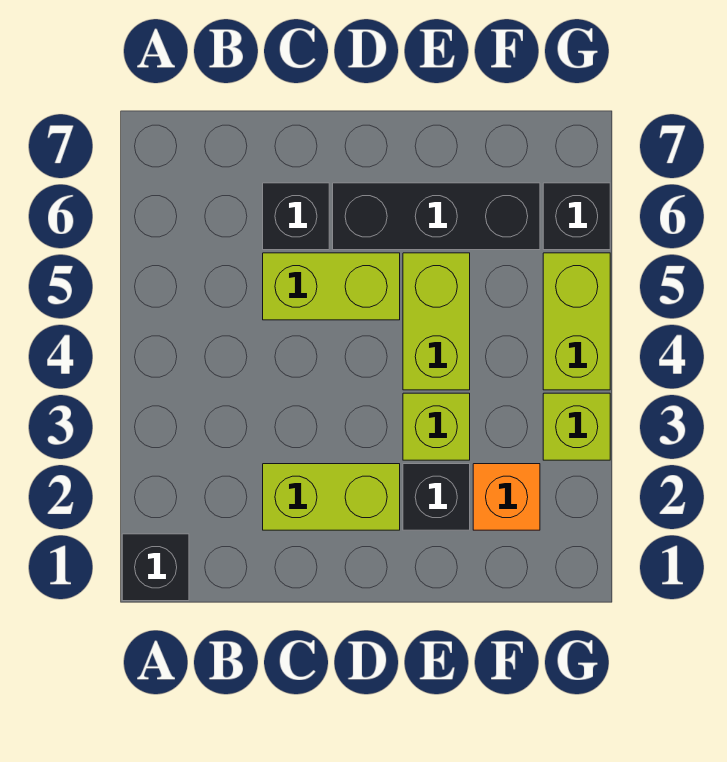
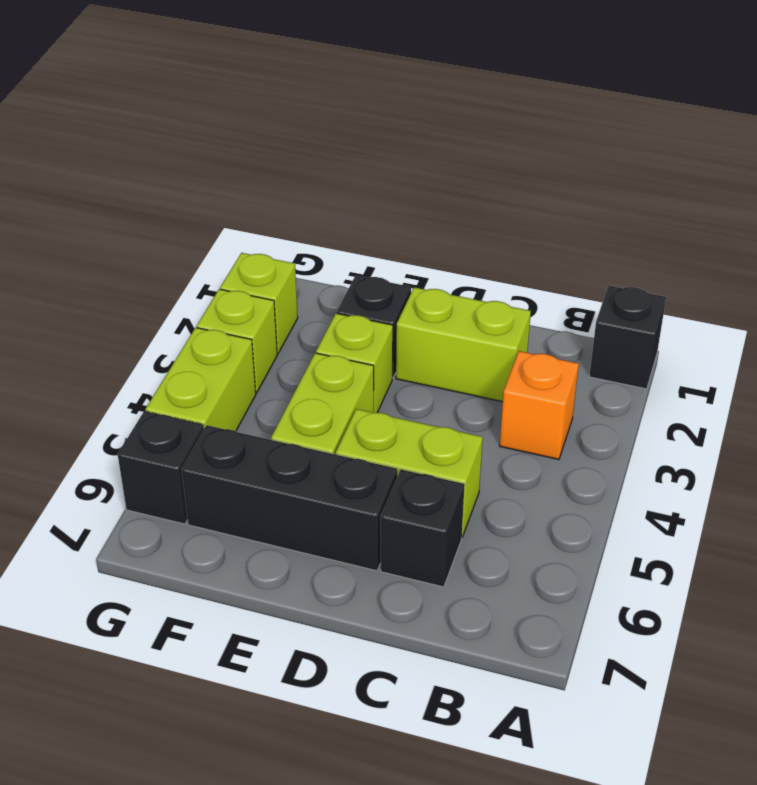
orange 1x1 brick [473,464,540,530] -> orange 1x1 brick moved to [500,351,579,459]
none -> lime 1x1 brick [220,253,298,354]

